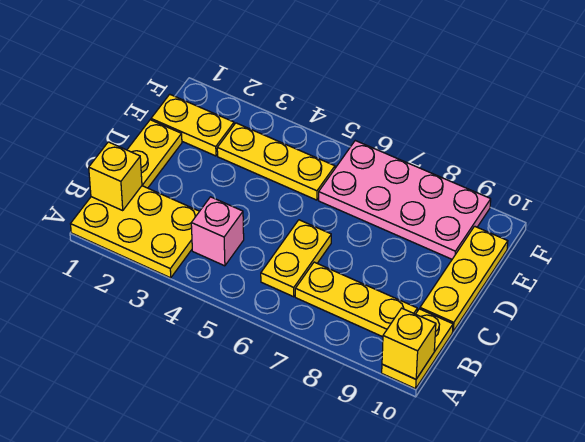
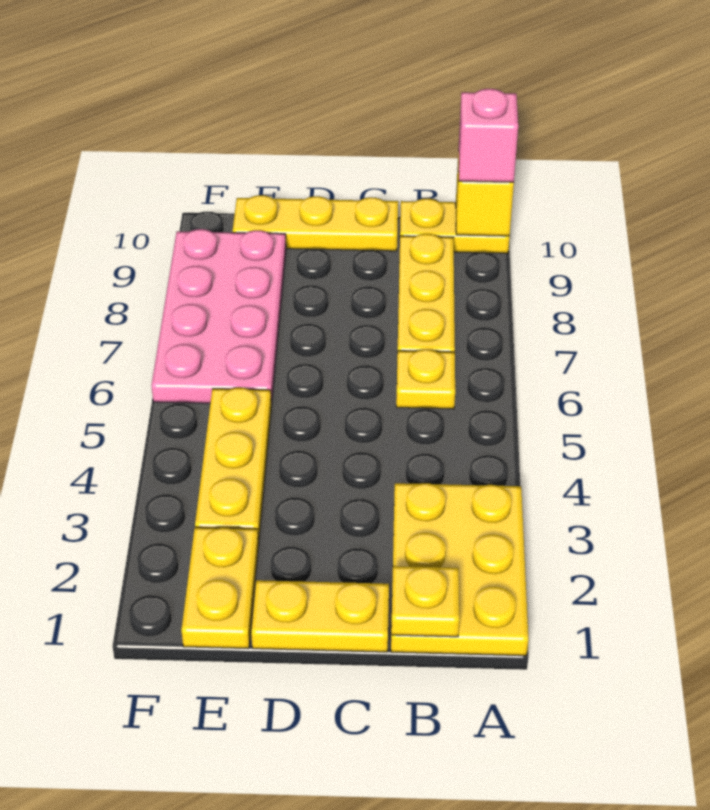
yellow 1x1 brick [89,142,142,210] -> yellow 1x1 plate [391,566,459,637]
pink 1x1 brick [191,197,244,266] -> pink 1x1 brick moved to [458,89,518,182]
yellow 1x2 plate [261,220,331,297] -> yellow 1x1 plate [396,349,455,409]

